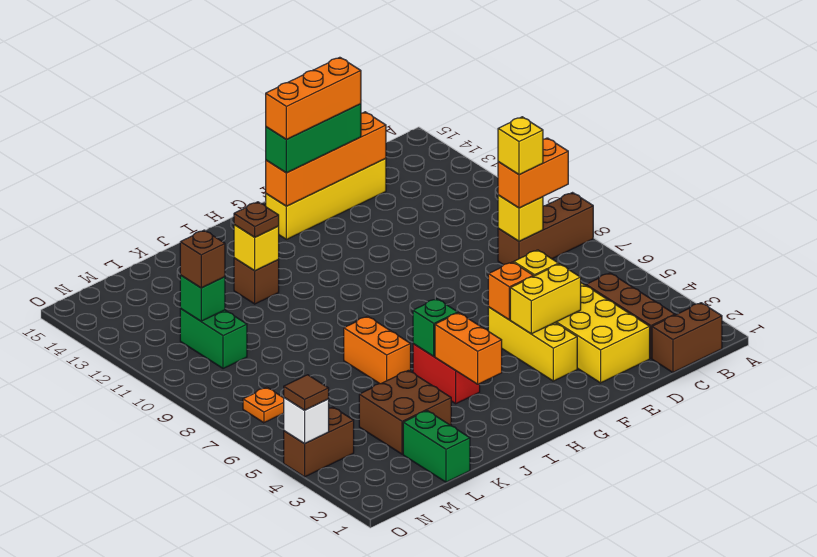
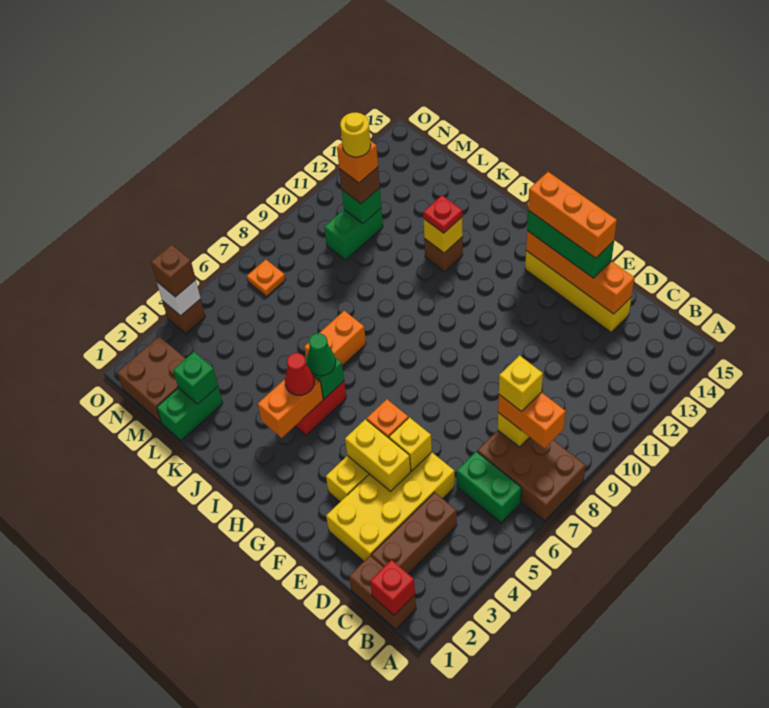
brown 1x3 brick [498,193,593,265] -> brown 2x3 brick [477,430,586,521]
none -> red 1x1 brick [370,560,415,615]
none -> green 1x2 brick [457,451,521,523]
none -> red 1x1 cone [285,353,314,395]
none -> green 1x1 cone [307,333,336,376]
brown 1x1 plate [234,202,279,237] -> red 1x1 plate [423,195,462,233]
brown 2x2 brick [359,370,451,454] -> brown 2x2 brick moved to [117,336,186,423]
none -> green 1x1 brick [173,352,218,404]
none -> orange 1x1 brick [337,141,378,183]
none -> yellow 1x1 round brick [340,113,371,157]
brown 1x2 brick [284,407,354,477] -> brown 1x1 brick [162,299,205,334]
brown 1x1 tile [284,375,329,410] -> brown 1x1 brick [151,245,196,297]

